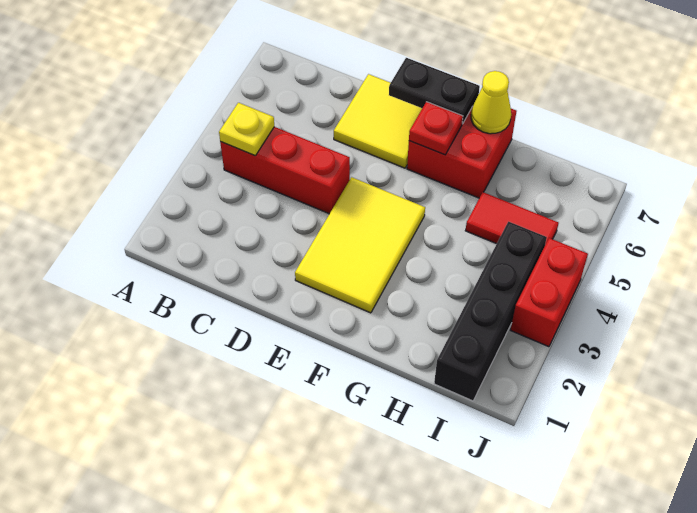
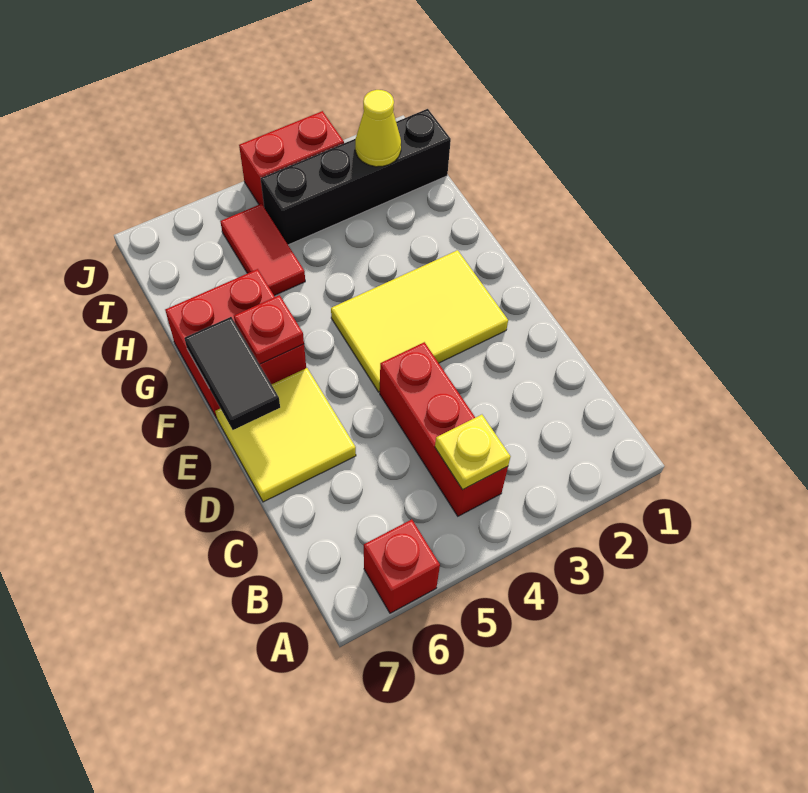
none -> red 1x1 brick [364,519,440,613]
black 1x2 plate [389,58,480,124] -> black 1x2 tile [184,317,280,430]
yellow 1x1 cone [471,71,511,134] -> yellow 1x1 cone moved to [355,90,401,167]

